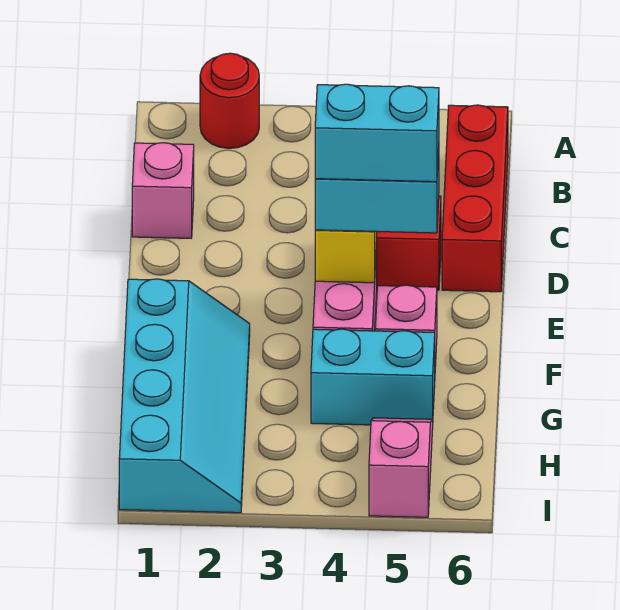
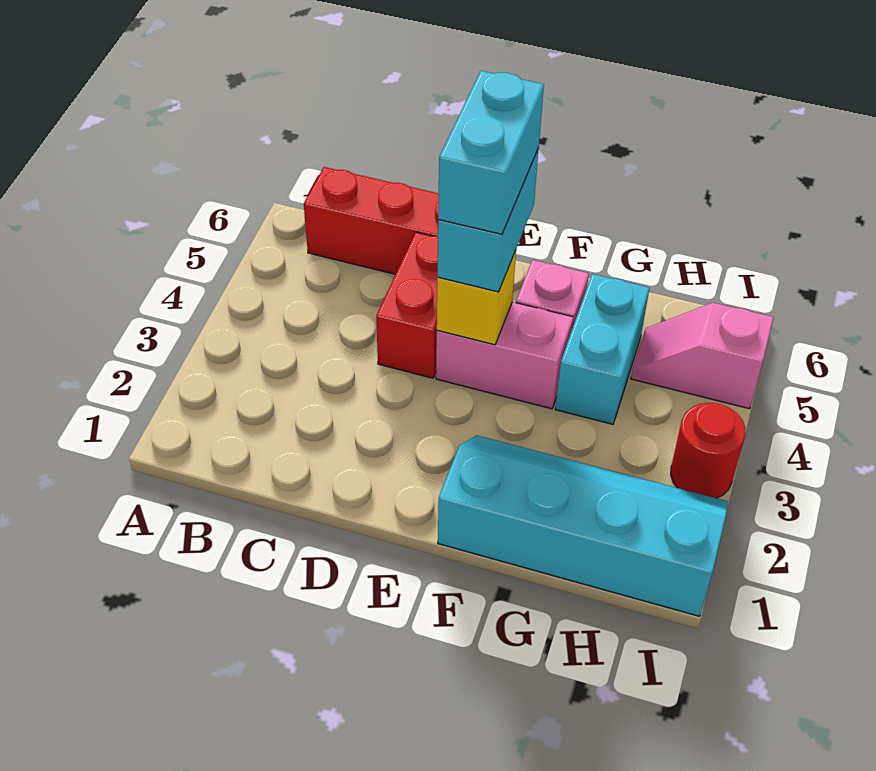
red 1x1 round brick [200,53,259,148] -> red 1x1 round brick moved to [671,403,746,498]
pink 1x1 brick [132,143,194,238] -> none

